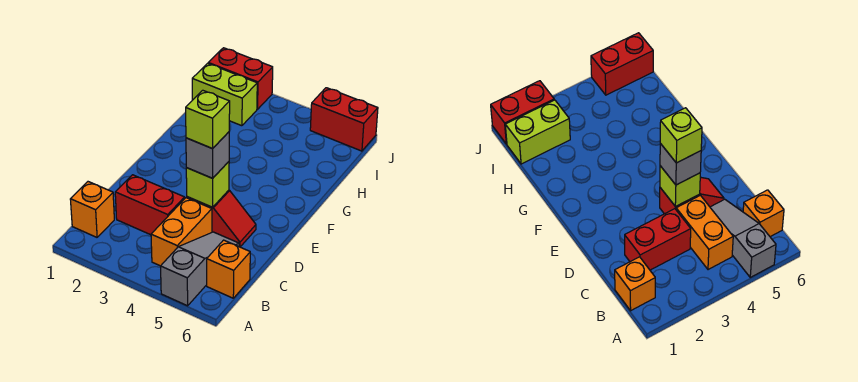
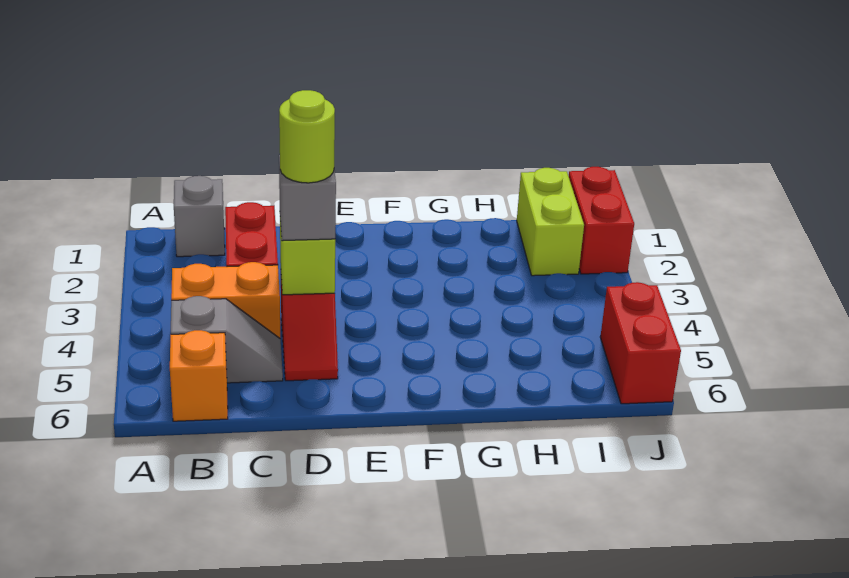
grey 1x3 slope [161,232,239,306] -> grey 1x2 slope [171,296,283,383]
orange 1x1 brick [70,182,114,237] -> grey 1x1 brick [174,176,225,257]
lime 1x1 brick [186,90,230,149] -> lime 1x1 round brick [279,90,335,183]

